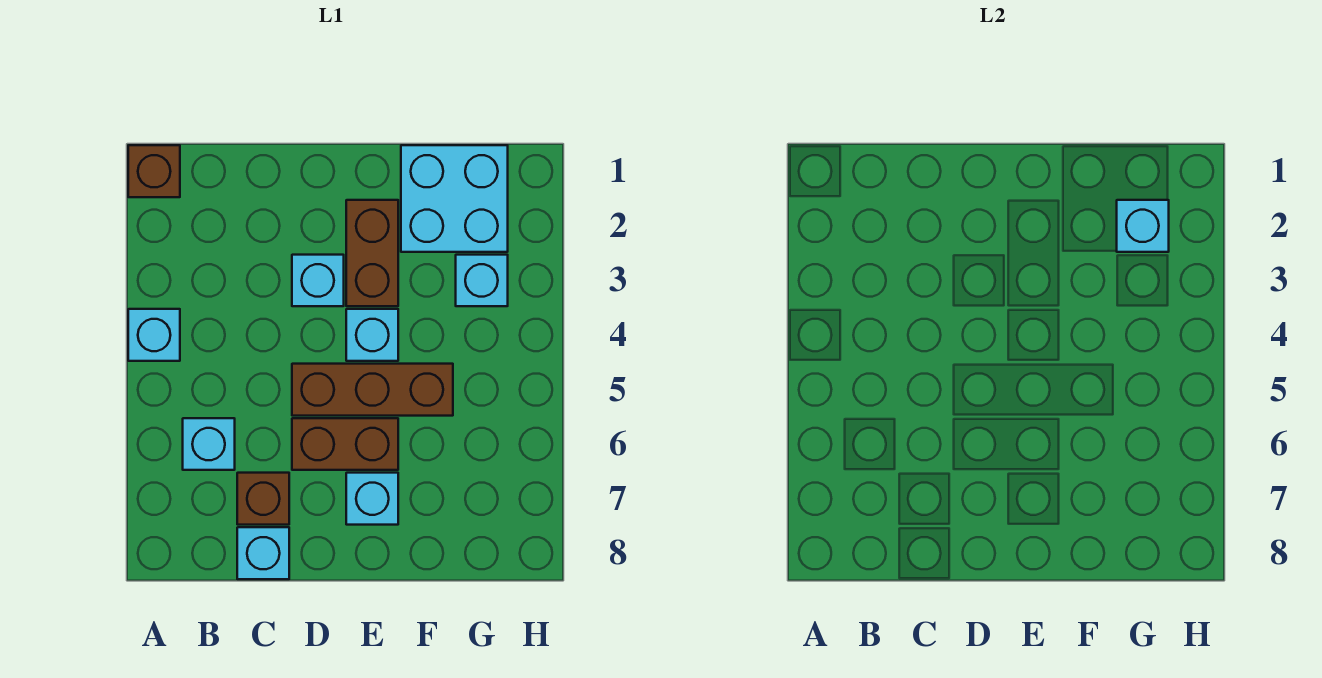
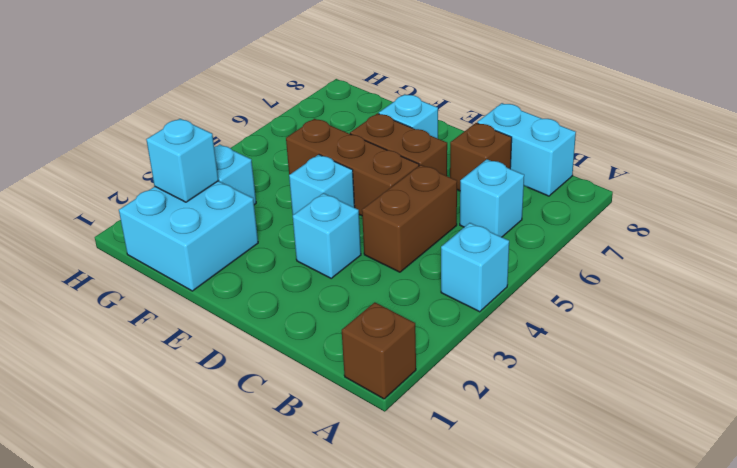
cyan 1x1 brick [237,527,289,579] -> cyan 1x2 brick [477,103,576,196]
brown 1x2 brick [346,200,398,306] -> brown 1x2 brick moved to [362,165,457,272]

